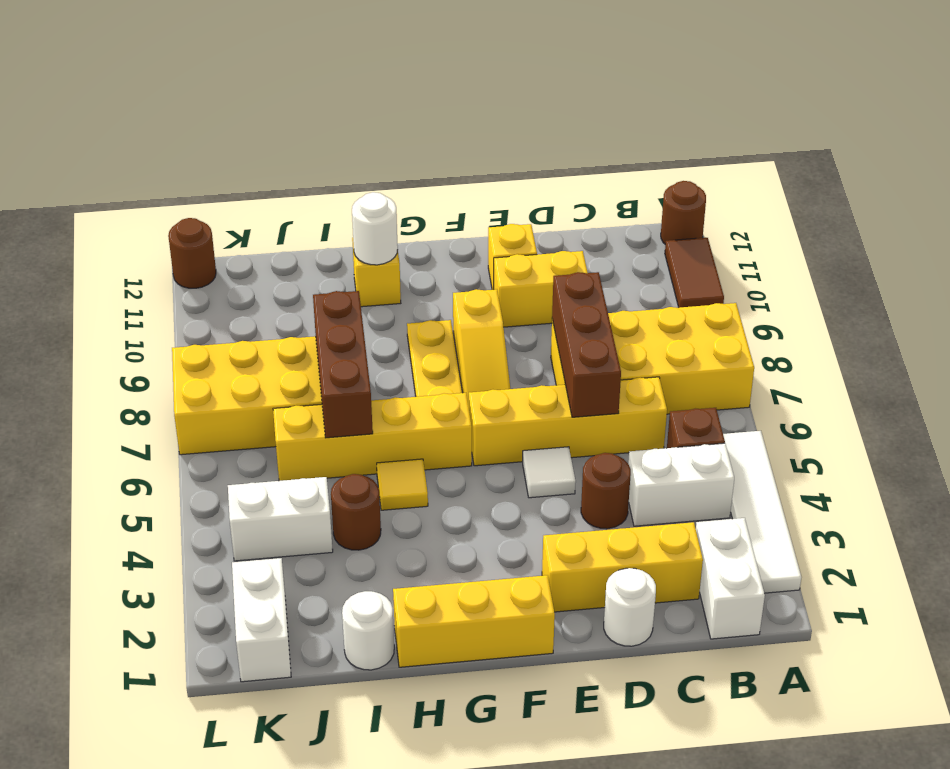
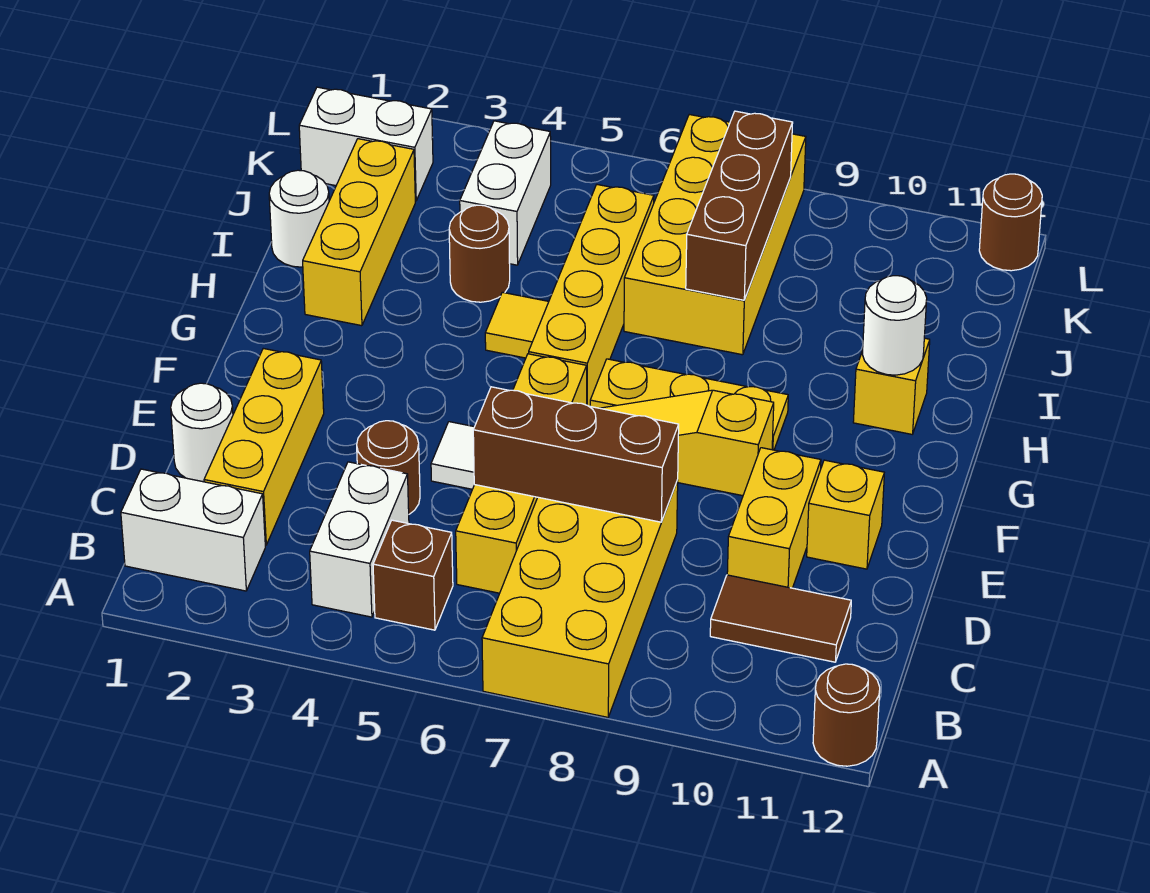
white 1x4 tile [723,431,801,593] -> none
brown 1x2 tile [665,238,724,308] -> brown 1x2 tile moved to [710,575,851,662]
yellow 1x3 brick [393,575,555,667] -> yellow 1x3 brick moved to [303,139,415,326]
brown 1x3 brick [313,291,373,438] -> brown 1x3 brick turned to [686,111,793,300]

